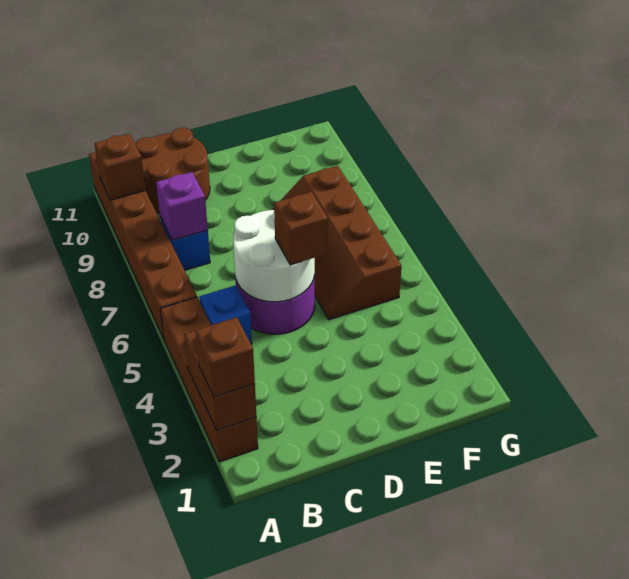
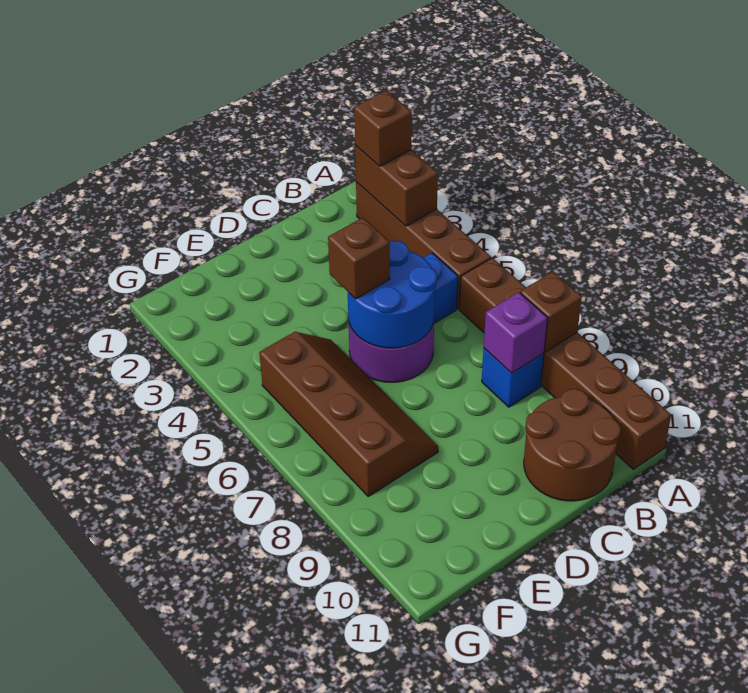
brown 1x1 brick [94,134,145,200] -> brown 1x1 brick moved to [520,272,582,352]
white 2x2 round brick [233,210,315,302] -> blue 2x2 round brick [348,241,437,348]

